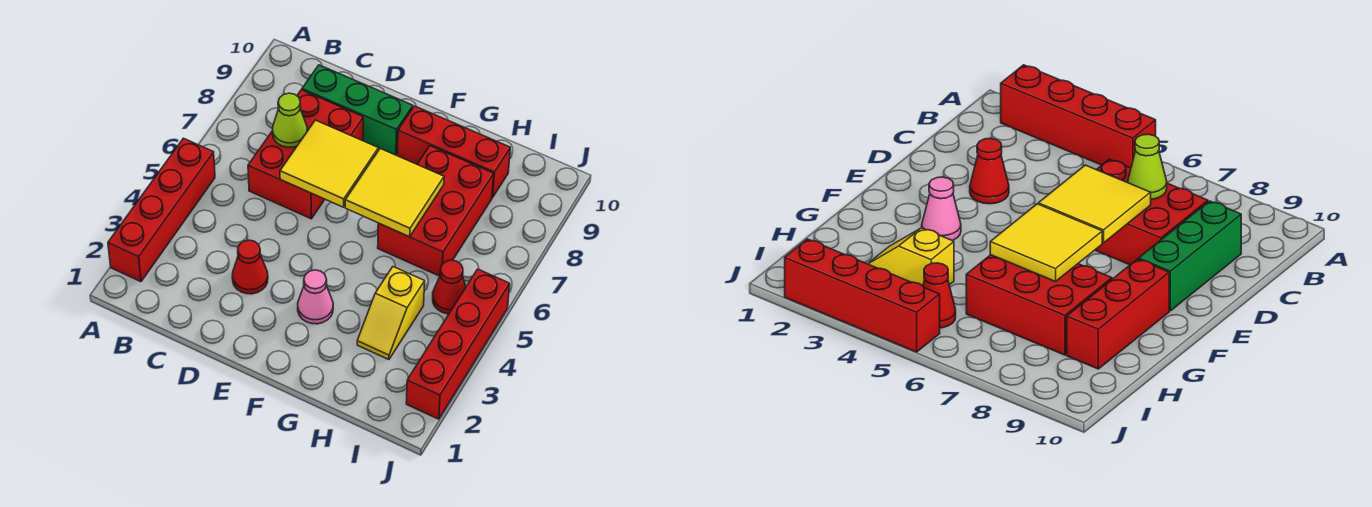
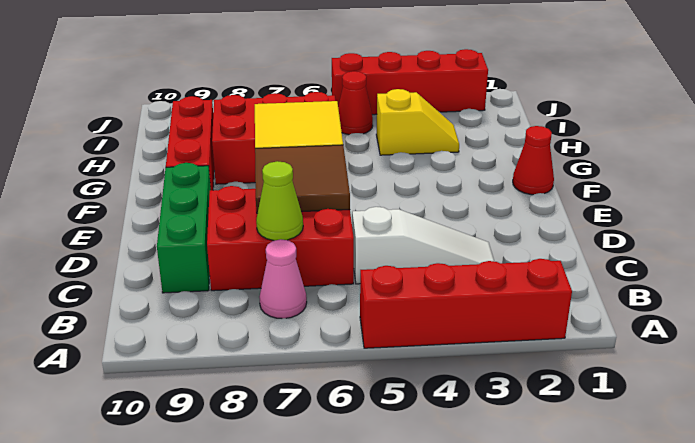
none -> white 1x3 slope [352,207,494,284]
red 1x1 cone [232,240,268,294] -> red 1x1 cone moved to [513,126,554,195]
yellow 2x2 tile [280,120,378,207] -> brown 2x2 tile [255,145,350,213]
pink 1x1 cone [298,270,333,324] -> pink 1x1 cone moved to [259,239,307,319]

